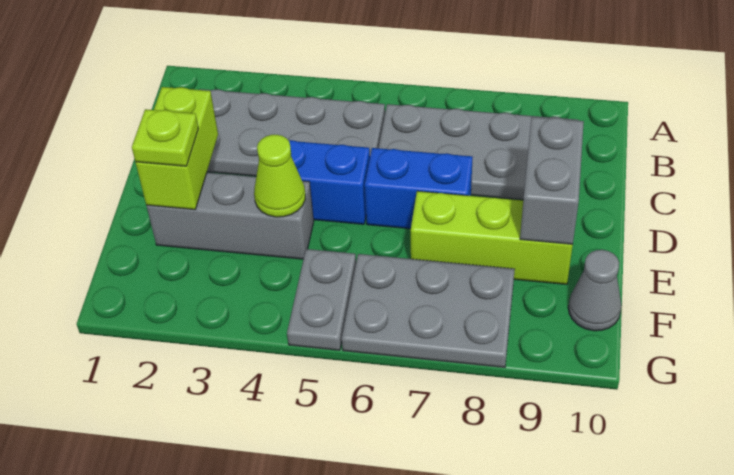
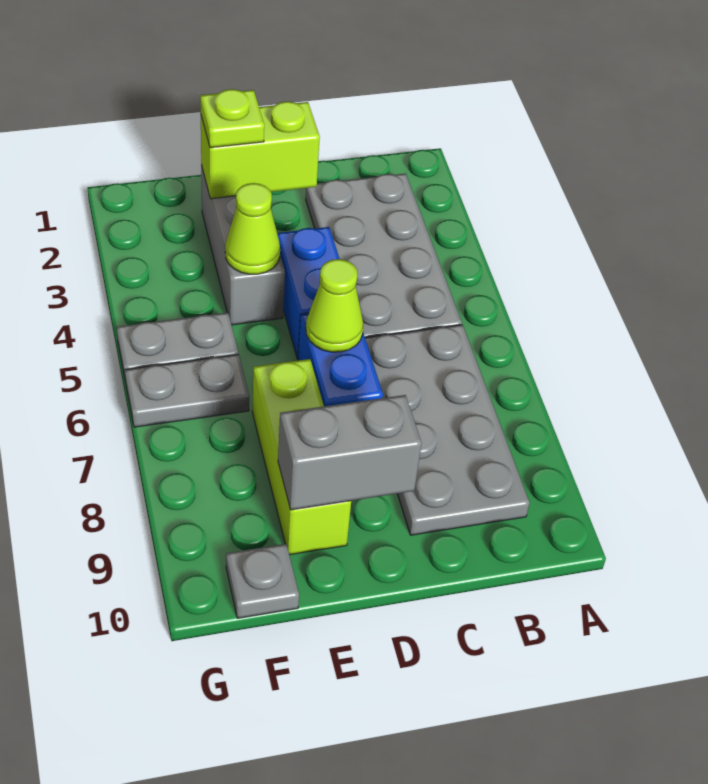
none -> lime 1x1 cone [306,259,363,352]
grey 2x3 plate [342,254,515,367] -> grey 1x2 plate [125,354,249,427]
grey 1x1 cone [568,250,622,331] -> grey 1x1 plate [226,544,299,618]

